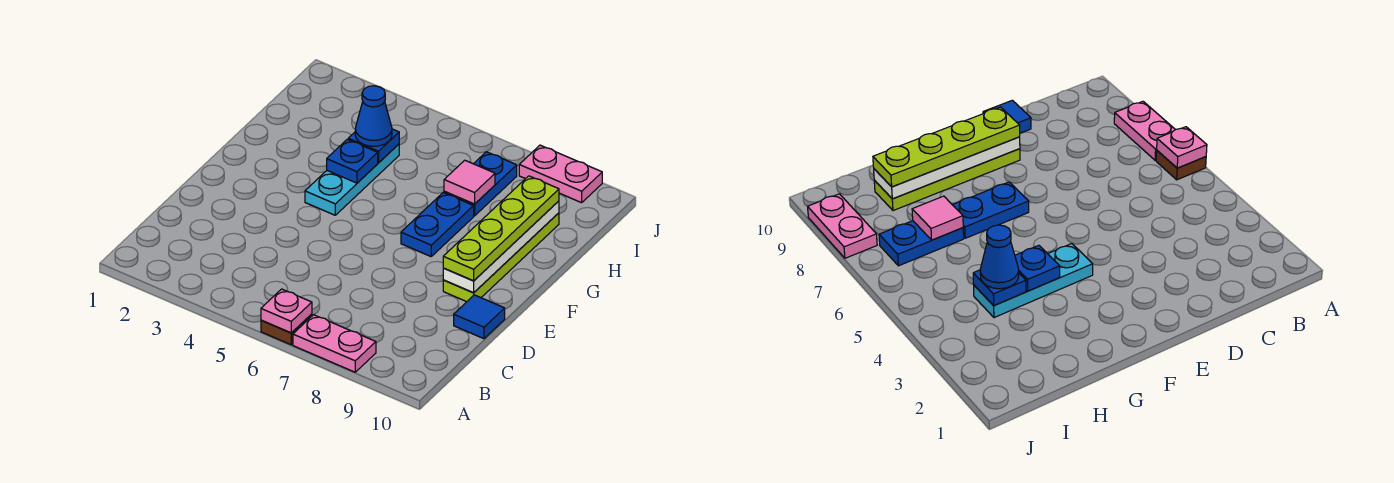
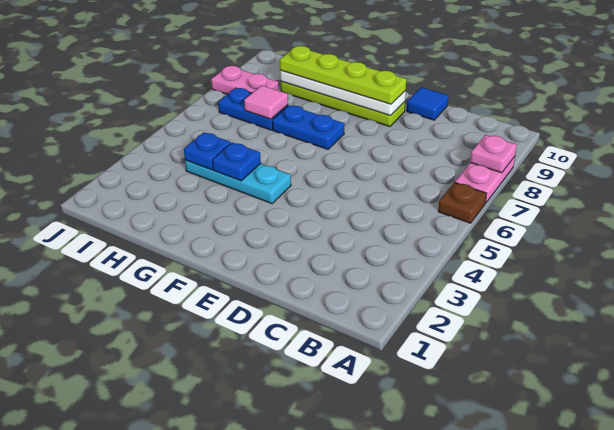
pink 1x1 plate [261,289,312,333] -> pink 1x1 plate moved to [470,135,517,173]
blue 1x1 cone [355,86,392,146] -> none
pink 1x2 plate [519,145,602,203] -> pink 1x2 plate turned to [211,66,279,94]

